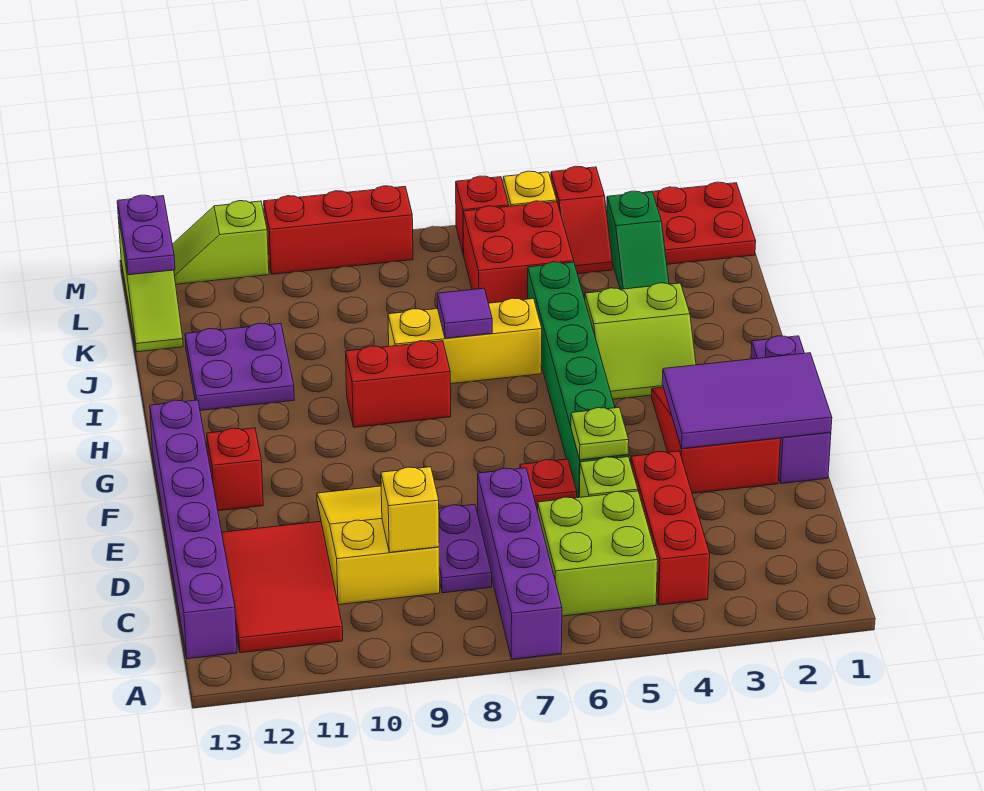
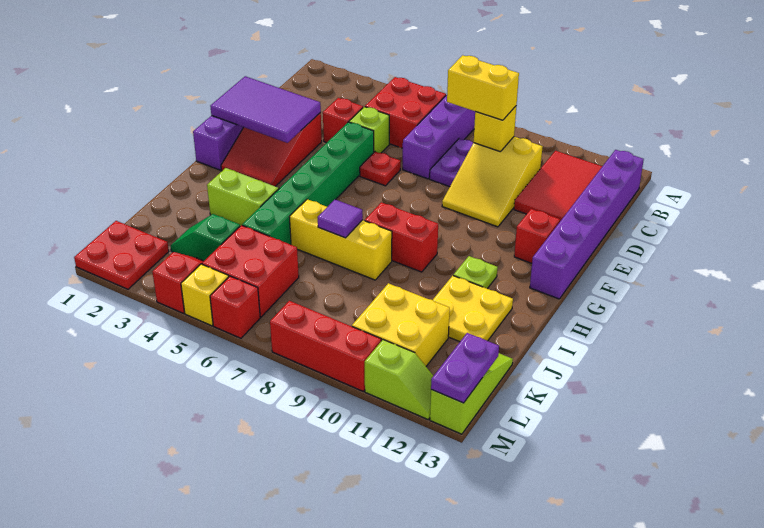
red 1x3 brick [631,451,710,605] -> red 1x1 brick [323,98,363,143]
lime 2x2 brick [537,491,658,616] -> red 2x2 brick [365,77,446,148]
none -> yellow 1x2 brick [447,55,519,120]
lime 1x1 plate [571,407,629,460] -> lime 1x1 plate moved to [453,256,498,289]
purple 2x2 plate [185,323,294,410] -> yellow 2x2 plate [433,276,513,342]
green 1x2 slope [607,191,669,289] -> green 1x2 slope turned to [170,214,240,261]
none -> yellow 2x2 brick [352,283,450,366]

